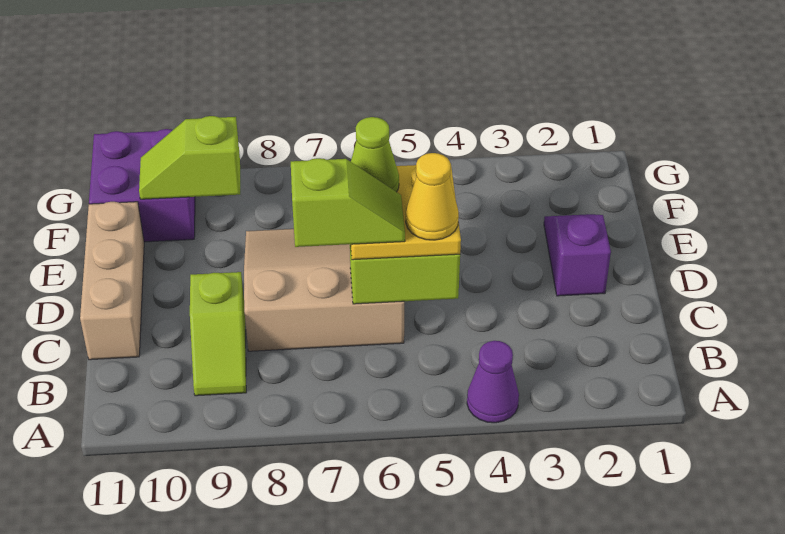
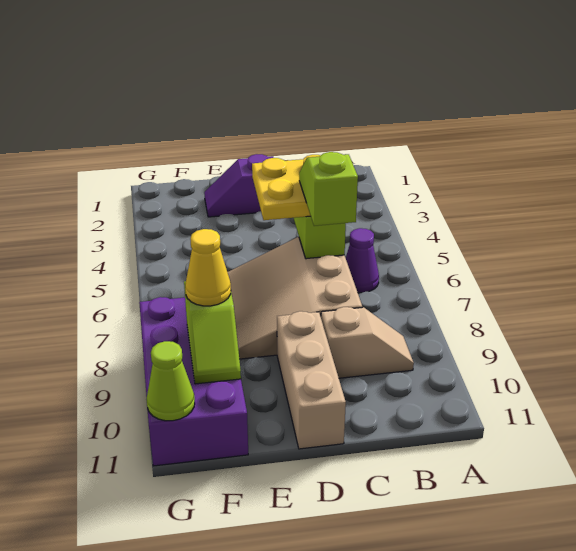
purple 1x1 cone [467,341,519,423] -> purple 1x1 cone moved to [346,228,379,293]
lime 1x2 slope [190,272,246,396] -> tan 1x2 slope [321,307,414,378]
yellow 1x1 cone [406,153,459,240] -> yellow 1x1 cone moved to [185,229,231,306]
tan 1x3 brick [80,202,144,360] -> tan 1x3 brick turned to [277,311,346,449]
lime 1x1 cone [351,117,399,192] -> lime 1x1 cone moved to [147,341,195,421]
purple 2x2 brick [89,129,195,242] -> purple 2x4 brick [139,297,248,466]

